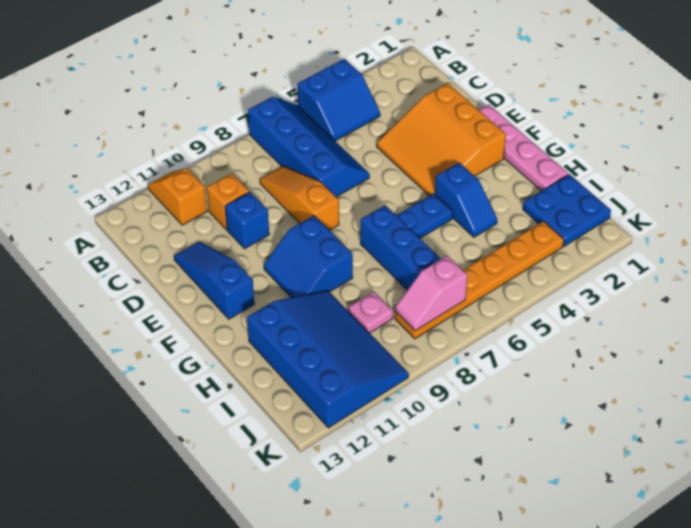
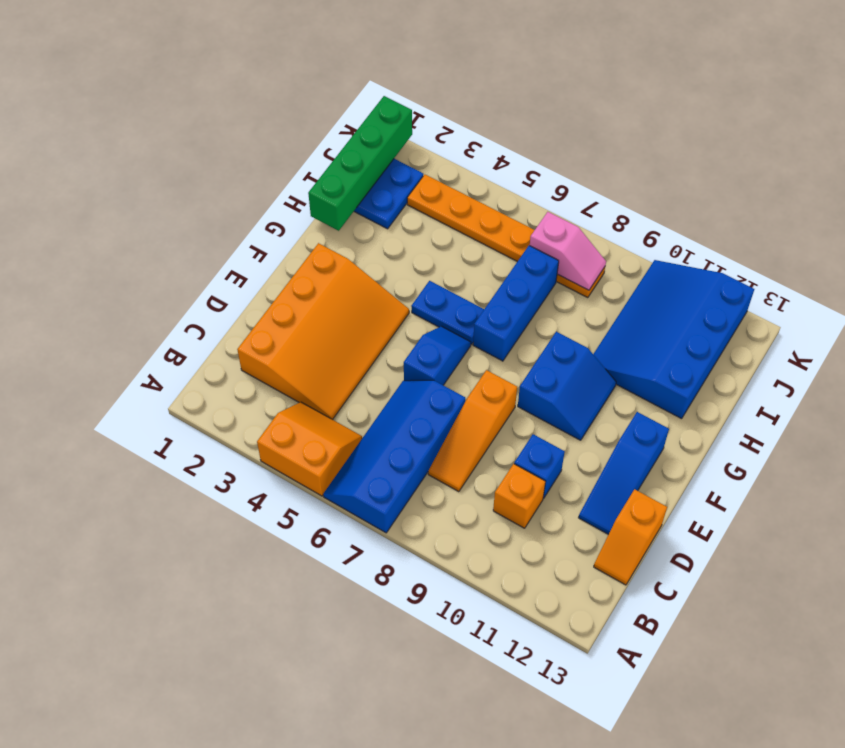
blue 2x2 slope [297,59,380,141] -> orange 2x2 slope [257,402,362,496]
orange 1x2 slope [148,169,207,225] -> orange 1x2 slope moved to [594,489,667,585]
orange 3x3 slope [377,83,506,196] -> orange 3x4 slope [237,243,409,420]
pink 1x4 plate [479,104,568,191] -> none
blue 1x2 slope [435,163,497,237] -> blue 1x2 slope moved to [404,326,471,385]
none -> green 1x4 brick [308,96,412,231]
pink 1x1 plate [349,292,393,333] -> none

